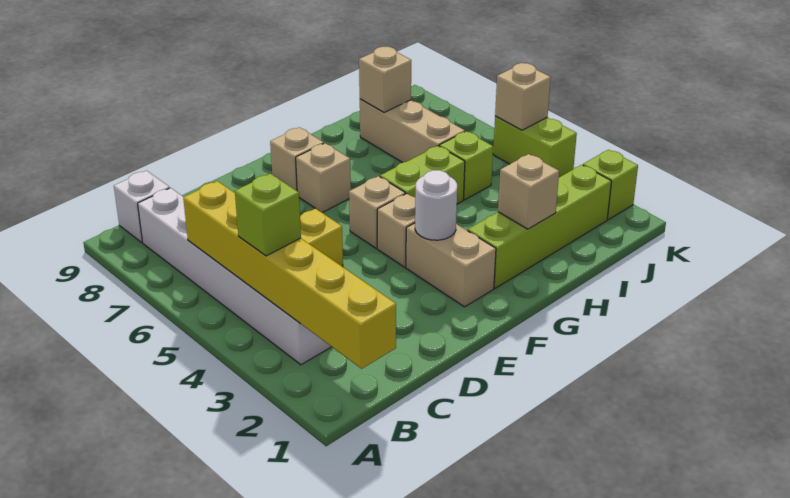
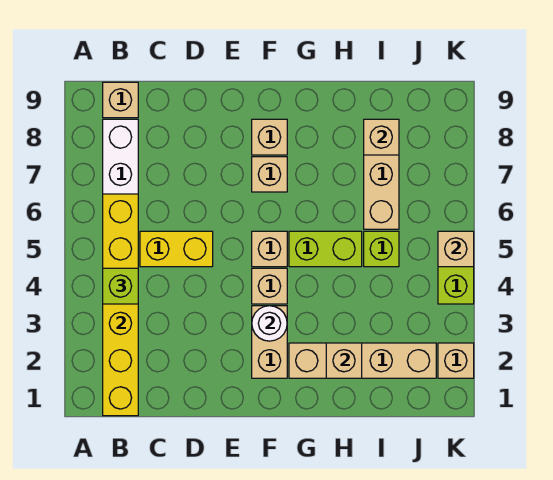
white 1x1 brick [114,171,170,242] -> tan 1x1 brick [103,82,138,118]
lime 1x4 brick [468,165,611,288] -> tan 1x4 brick [289,343,436,378]
lime 1x1 brick [583,150,638,220] -> tan 1x1 brick [438,343,474,378]

